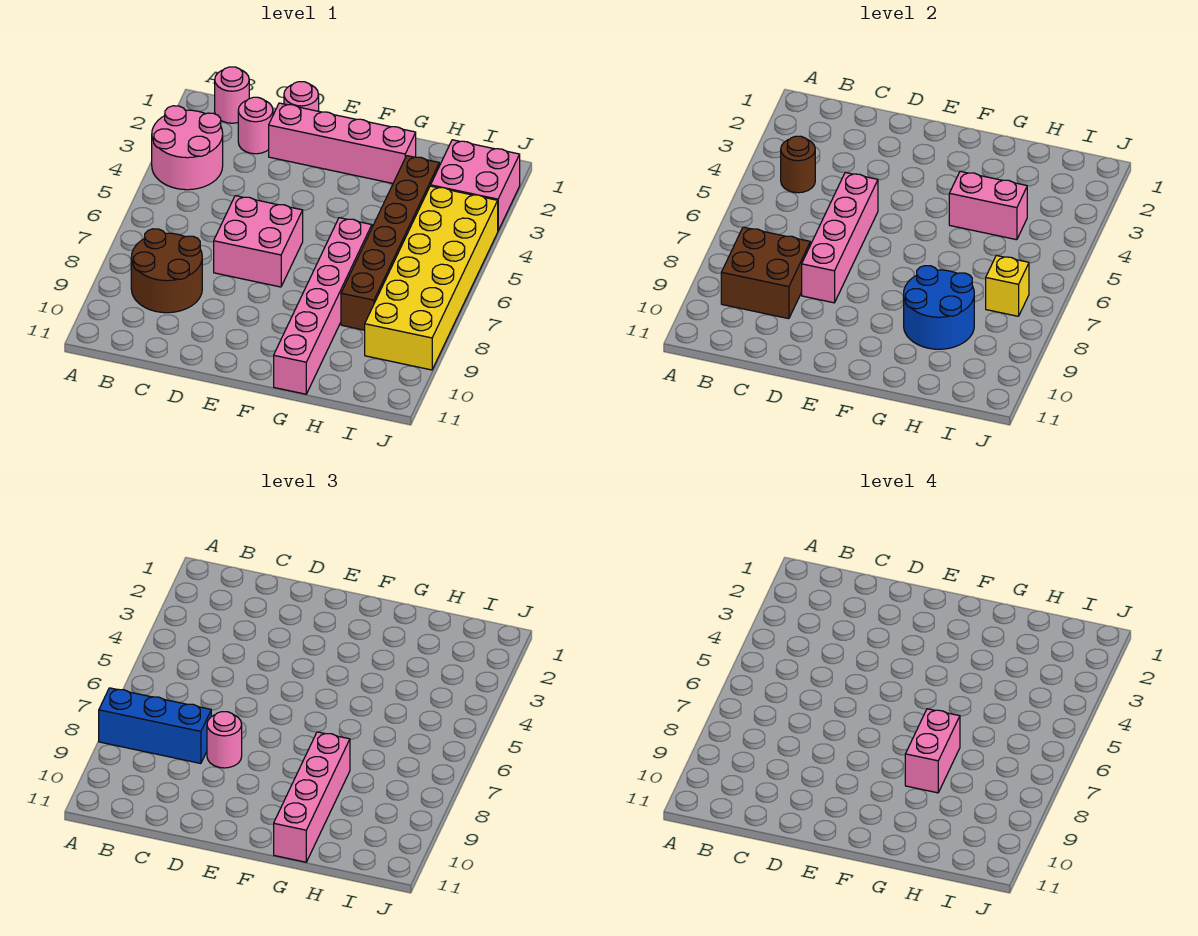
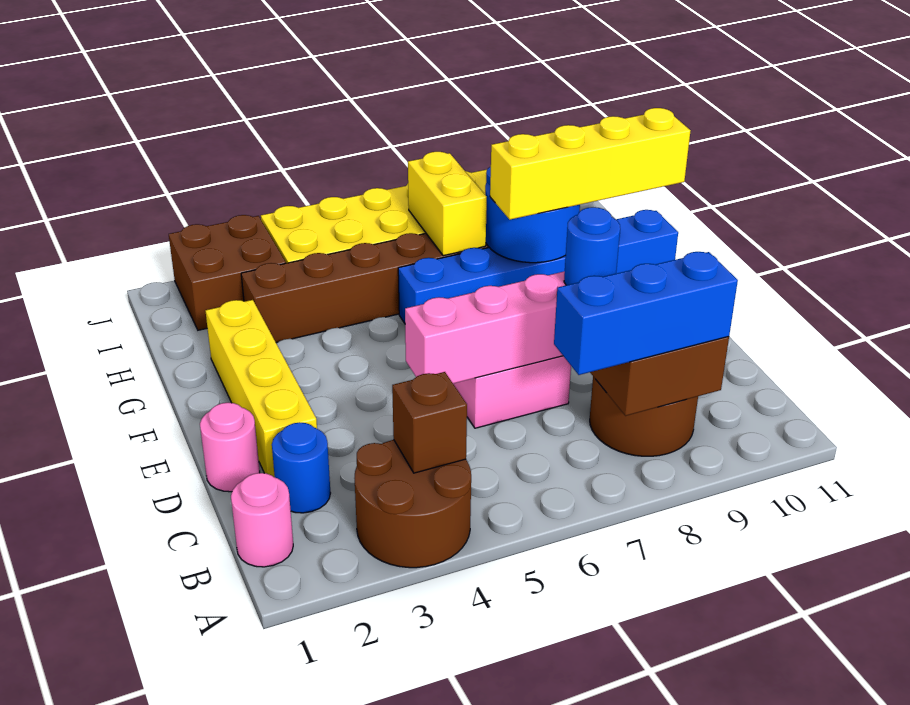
pink 2x2 round brick [152,106,223,190] -> brown 2x2 round brick [354,440,471,568]
blue 1x3 brick [99,688,211,763] -> blue 1x3 brick turned to [554,252,738,375]
brown 1x1 round brick [781,136,815,193] -> brown 1x1 brick [392,372,467,473]
pink 1x1 round brick [238,97,273,154] -> blue 1x1 round brick [272,422,330,513]
pink 1x4 brick [269,103,416,183] -> yellow 1x4 brick [206,300,317,477]
pink 1x1 round brick [207,712,242,768] -> blue 1x1 round brick [564,207,620,285]
pink 1x2 brick [949,171,1027,240] -> none
pink 1x6 brick [274,218,372,394] -> blue 1x6 brick [398,210,678,323]
pink 1x2 brick [905,709,960,793] -> none
pink 1x4 brick [274,732,350,862] -> yellow 1x4 brick [490,108,691,220]
pink 2x2 brick [431,140,520,230] -> brown 2x2 brick [169,215,286,330]
yellow 1x1 brick [986,255,1029,316] -> yellow 1x2 brick [408,152,487,256]

